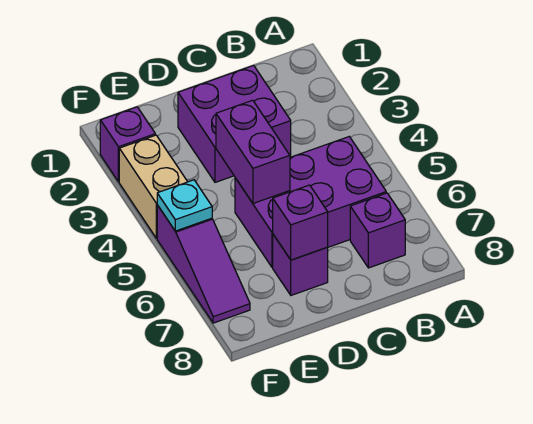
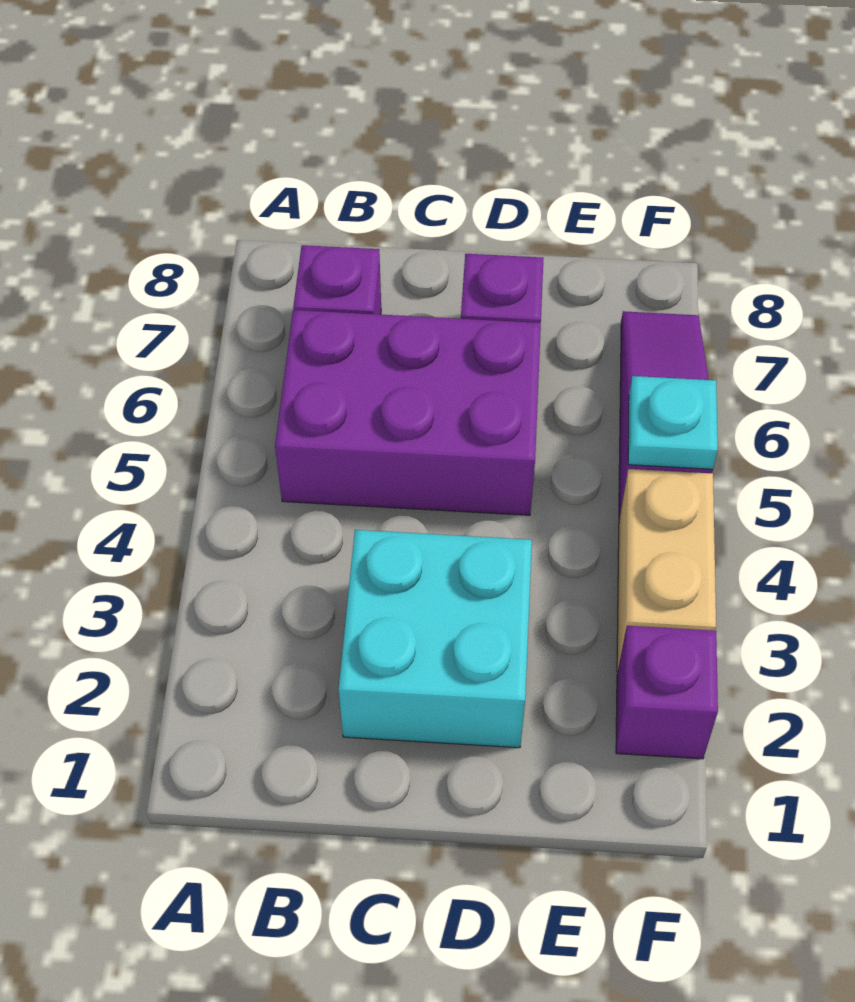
purple 2x2 brick [178,66,291,182] -> cyan 2x2 brick [339,530,532,748]
purple 1x2 brick [216,100,290,203] -> none
purple 1x1 brick [273,185,328,260] -> none

